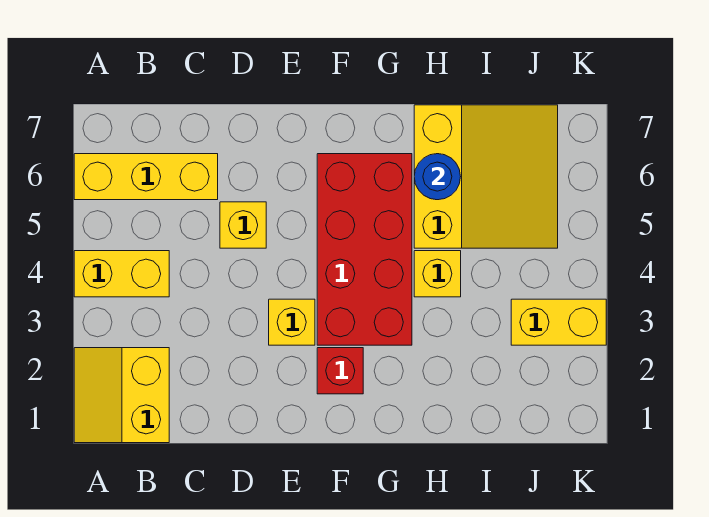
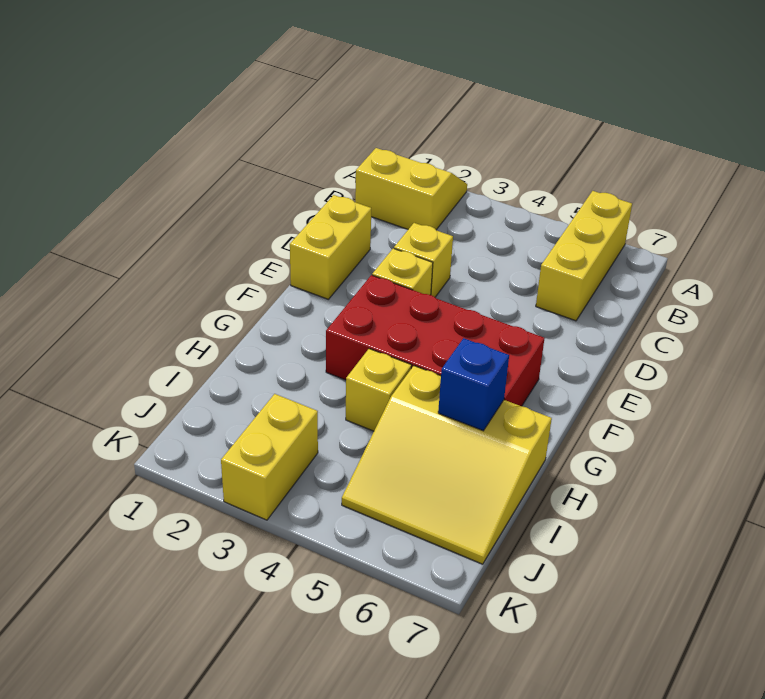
yellow 1x2 brick [74,251,169,297] -> yellow 1x2 brick moved to [290,195,371,299]
yellow 1x1 brick [220,202,266,248] -> yellow 1x1 brick moved to [394,223,453,297]
red 1x1 brick [317,348,363,394] -> none
blue 1x1 round brick [414,154,461,200] -> blue 1x1 brick [438,338,509,431]

